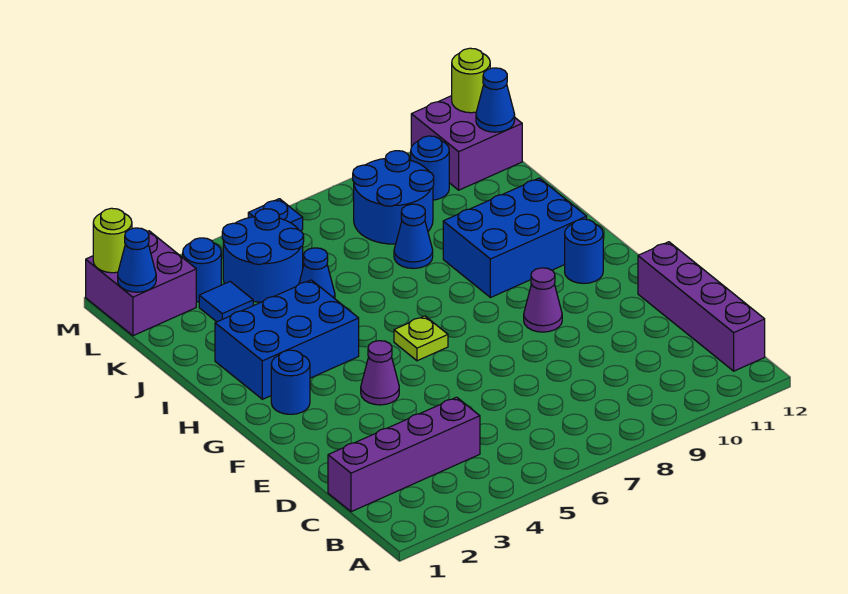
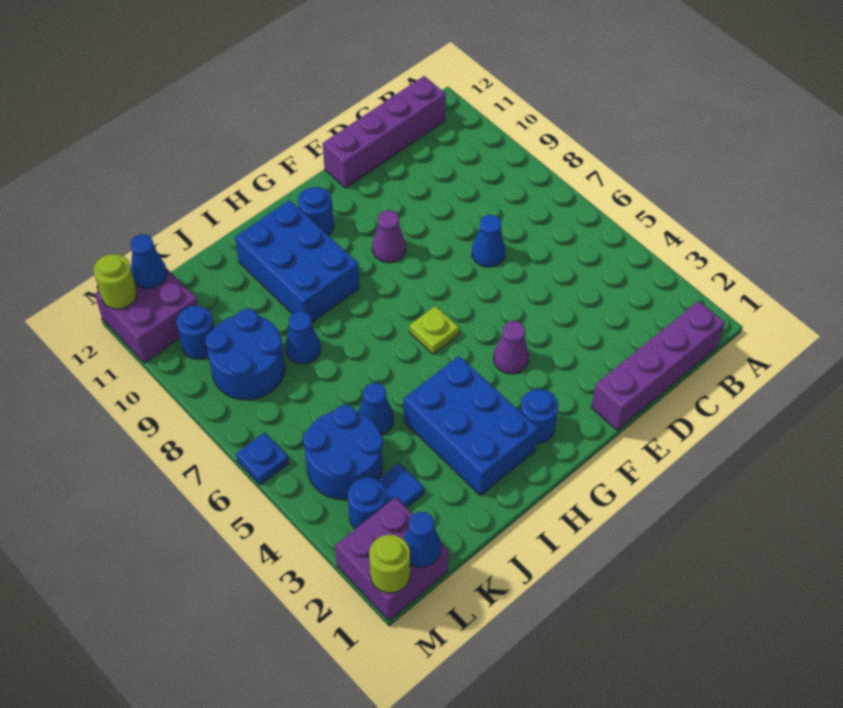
purple 1x4 brick [328,397,480,512] -> purple 1x4 brick turned to [591,301,725,430]
none -> blue 1x1 cone [472,215,505,267]

